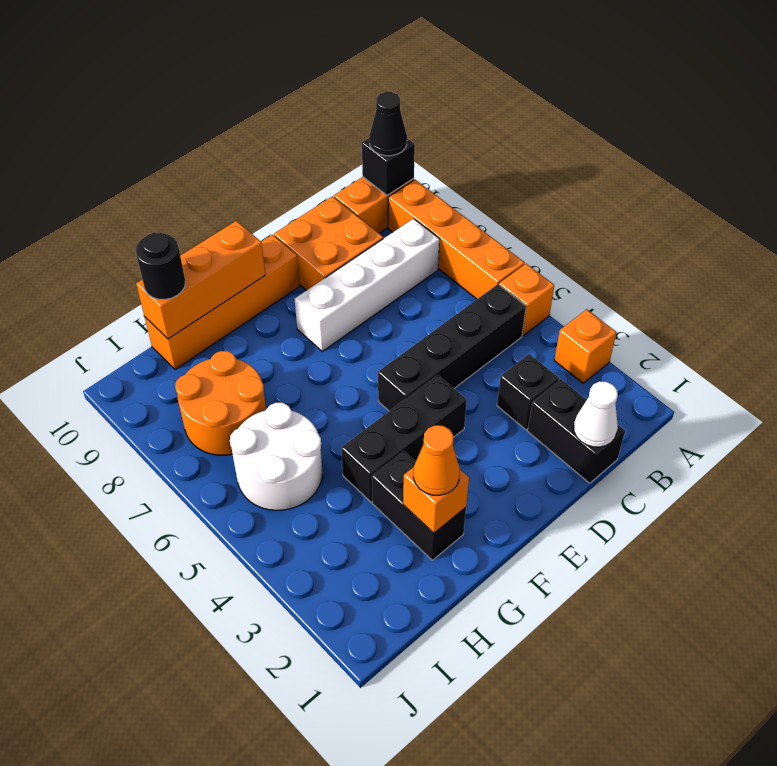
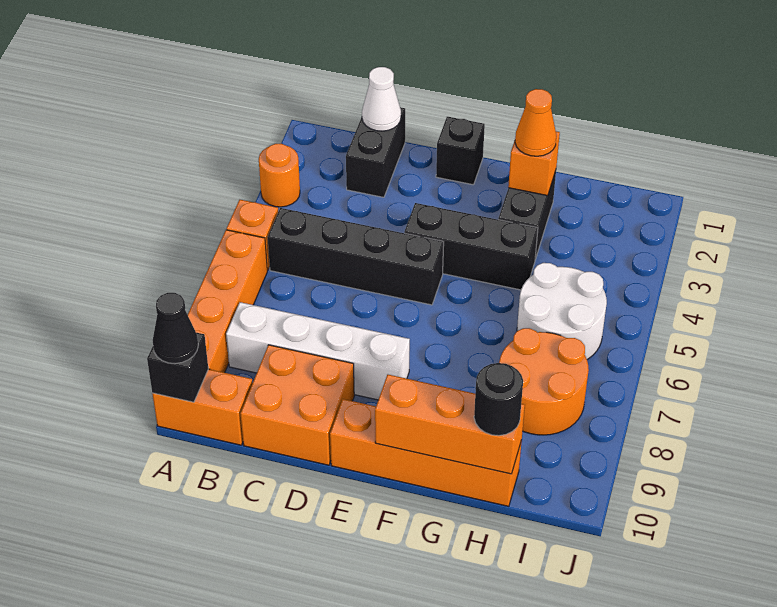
orange 1x1 brick [554,309,617,383] -> orange 1x1 round brick [259,144,300,207]
black 1x1 brick [497,354,559,430] -> black 1x1 brick moved to [436,117,485,185]

